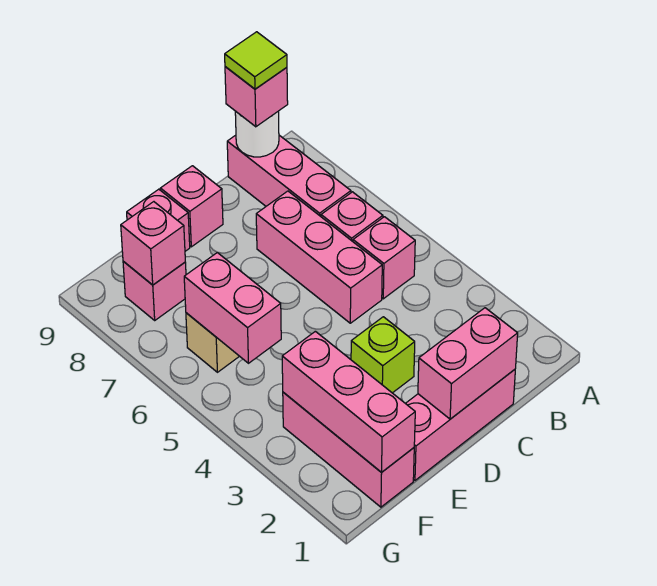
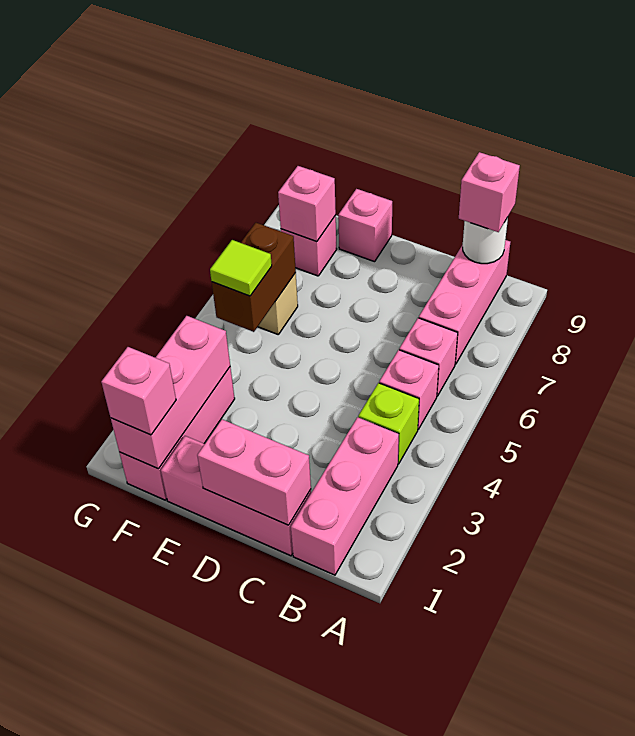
lime 1x1 tile [225,32,287,89] -> lime 1x1 tile moved to [210,240,272,296]
pink 1x3 brick [256,191,382,323] -> pink 1x3 brick moved to [291,417,399,575]
lime 1x1 brick [351,317,415,393] -> lime 1x1 brick moved to [358,383,419,464]
pink 1x1 brick [160,166,223,247] -> pink 1x1 brick moved to [101,347,176,435]
pink 1x2 brick [184,253,281,363] -> brown 1x2 brick [212,223,296,332]

